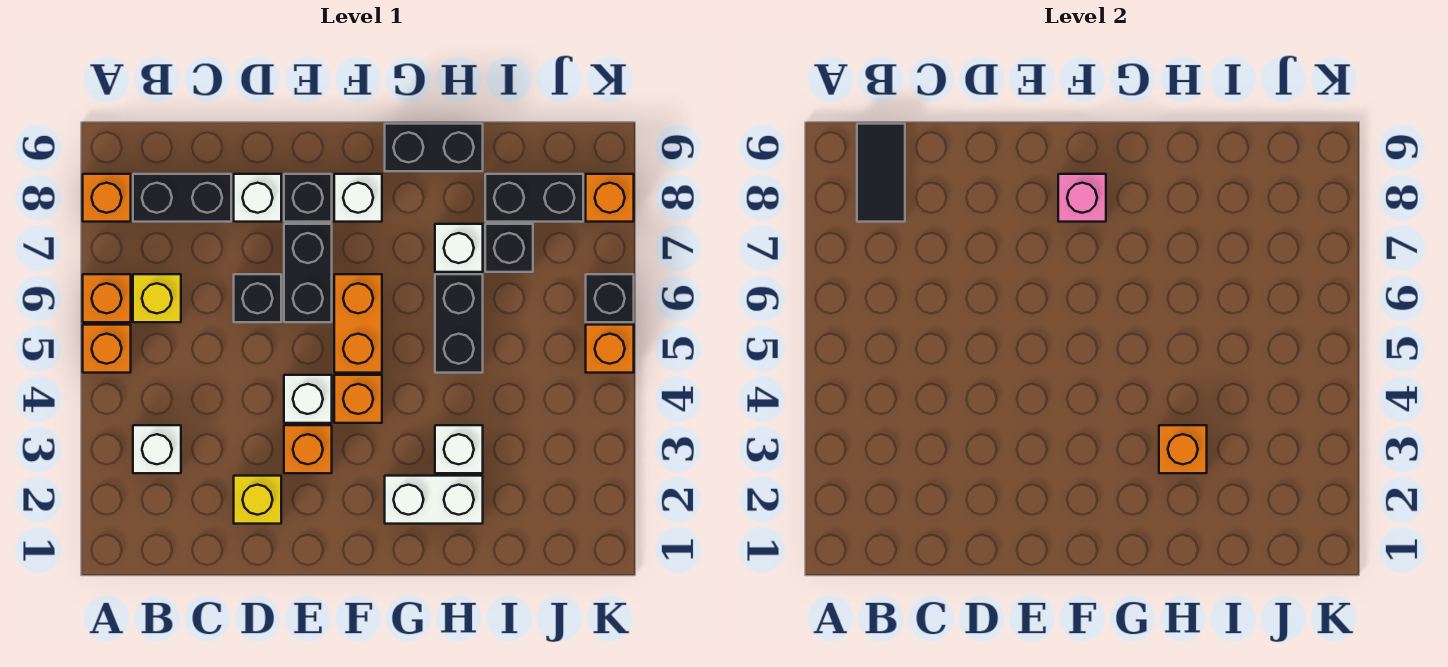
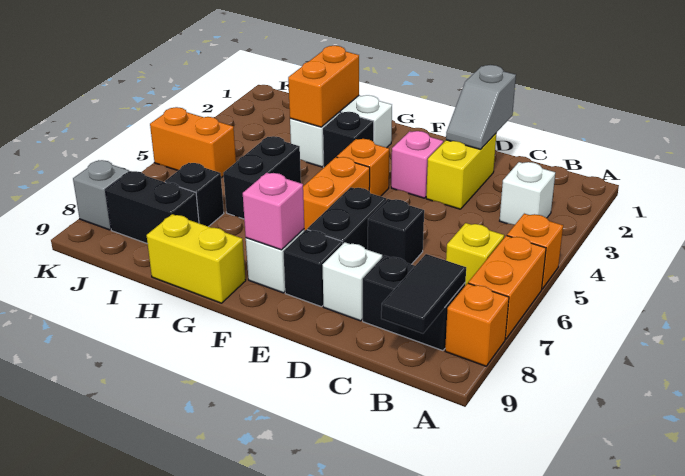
orange 1x1 brick [83,274,131,322] -> orange 1x2 brick [468,236,546,339]
none -> grey 1x2 slope [446,65,516,149]
yellow 1x1 brick [234,476,281,524] -> yellow 1x2 brick [426,134,496,209]
orange 1x1 brick [284,425,332,473] -> pink 1x1 brick [391,131,443,198]
white 1x1 brick [284,375,332,423] -> none
black 1x2 brick [385,124,483,171] -> yellow 1x2 brick [147,214,246,303]
orange 1x1 brick [1159,425,1207,473] -> orange 1x2 brick [288,46,359,127]
white 1x1 brick [435,224,483,272] -> none
orange 1x1 brick [586,325,634,373] -> orange 1x2 brick [150,107,236,178]
black 1x1 brick [586,274,634,322] -> black 1x1 brick moved to [323,112,374,167]
orange 1x1 brick [586,174,634,222] -> grey 1x1 brick [73,160,129,230]

